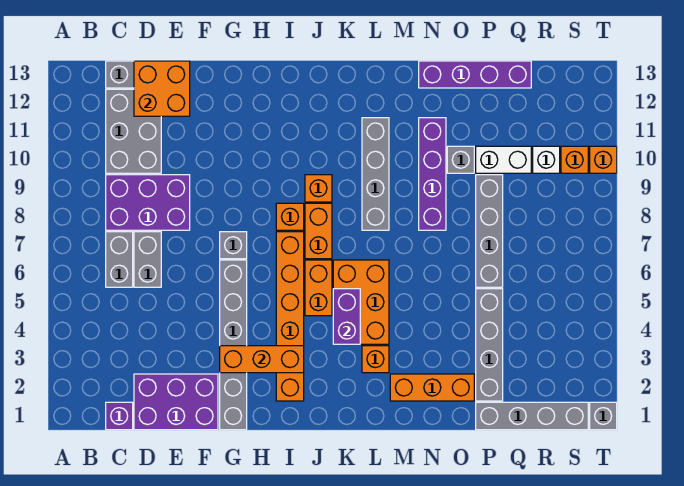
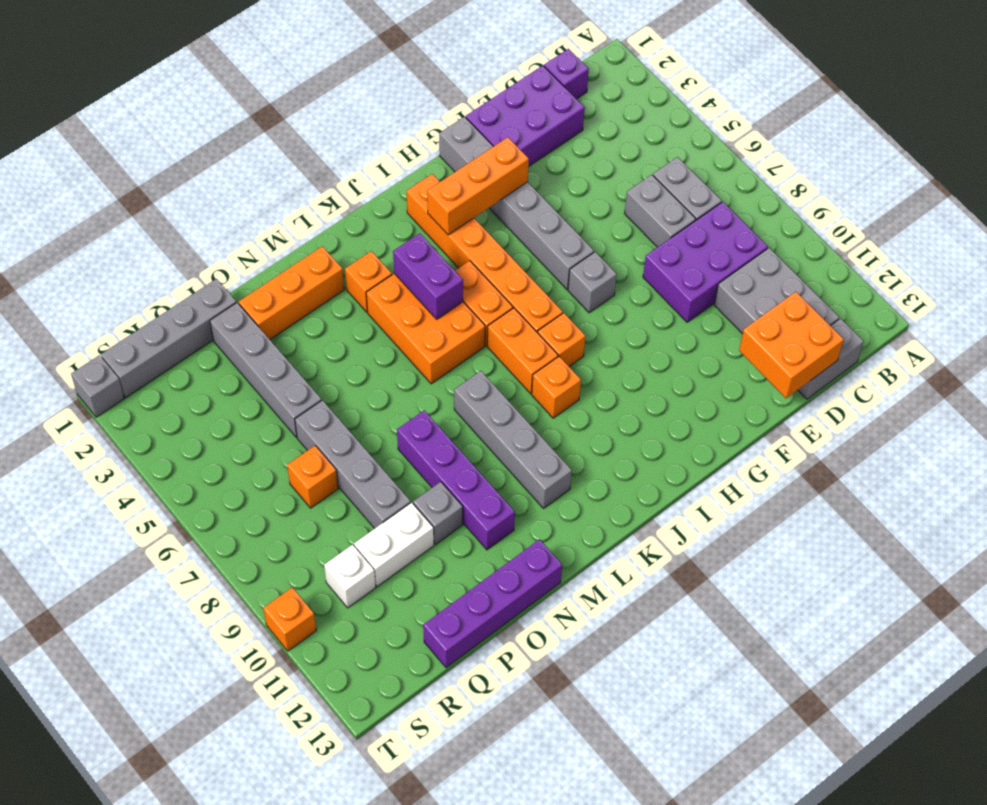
orange 1x1 brick [561,146,588,173] -> orange 1x1 brick moved to [287,446,338,508]

